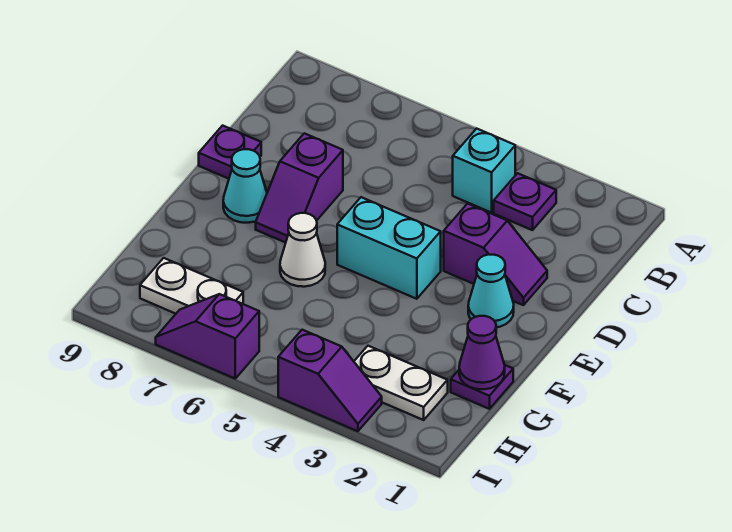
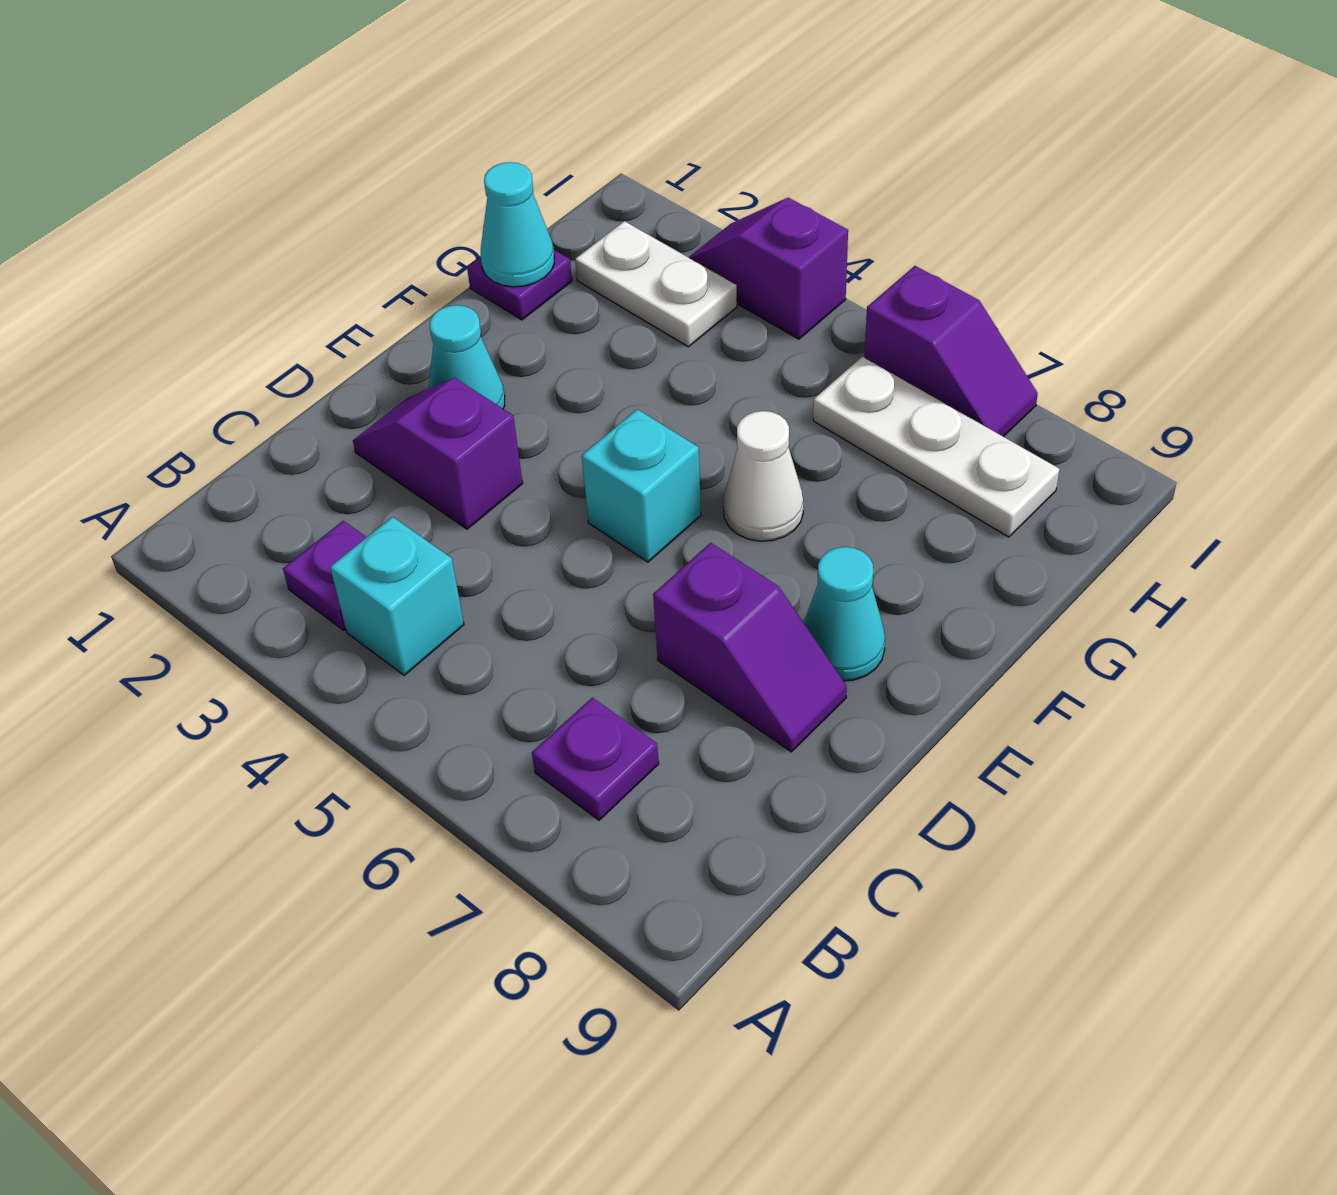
purple 1x2 slope [256,133,343,243] -> purple 1x2 slope turned to [653,543,847,752]
purple 1x1 plate [199,126,261,179] -> purple 1x1 plate moved to [532,698,659,820]
cyan 1x2 brick [337,197,441,299] -> cyan 1x1 brick [582,409,701,562]
purple 1x1 cone [459,316,505,389] -> cyan 1x1 cone [481,162,554,287]
white 1x2 plate [140,258,243,314] -> white 1x3 plate [813,357,1059,537]

